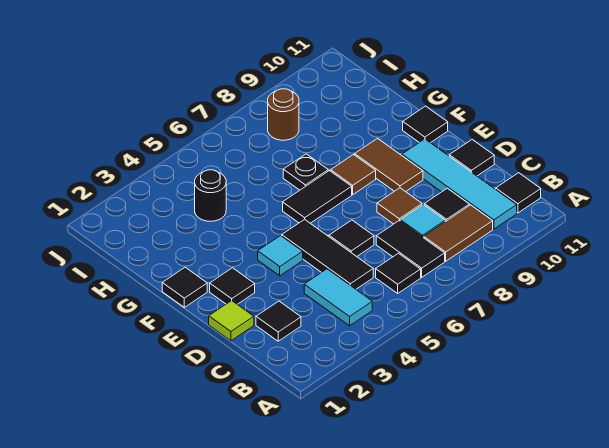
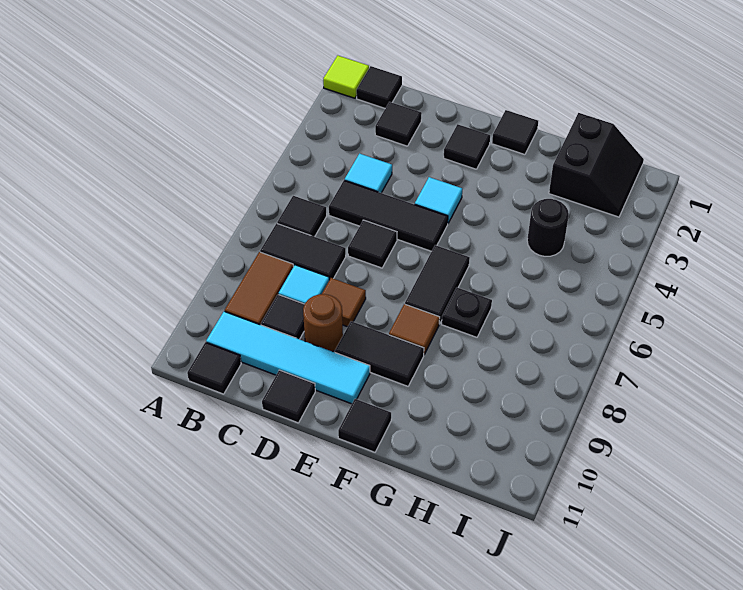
none -> black 1x1 tile [356,66,402,108]
cyan 1x2 tile [304,269,372,326] -> cyan 1x1 tile [345,154,392,193]
lime 1x1 tile [209,301,254,341] -> lime 1x1 tile moved to [323,56,369,98]
brown 1x2 tile [355,138,423,192] -> black 1x2 tile [335,321,424,386]
none -> black 2x2 slope [549,113,644,217]
brown 1x1 round brick [268,89,299,140] -> brown 1x1 round brick moved to [303,294,343,352]

